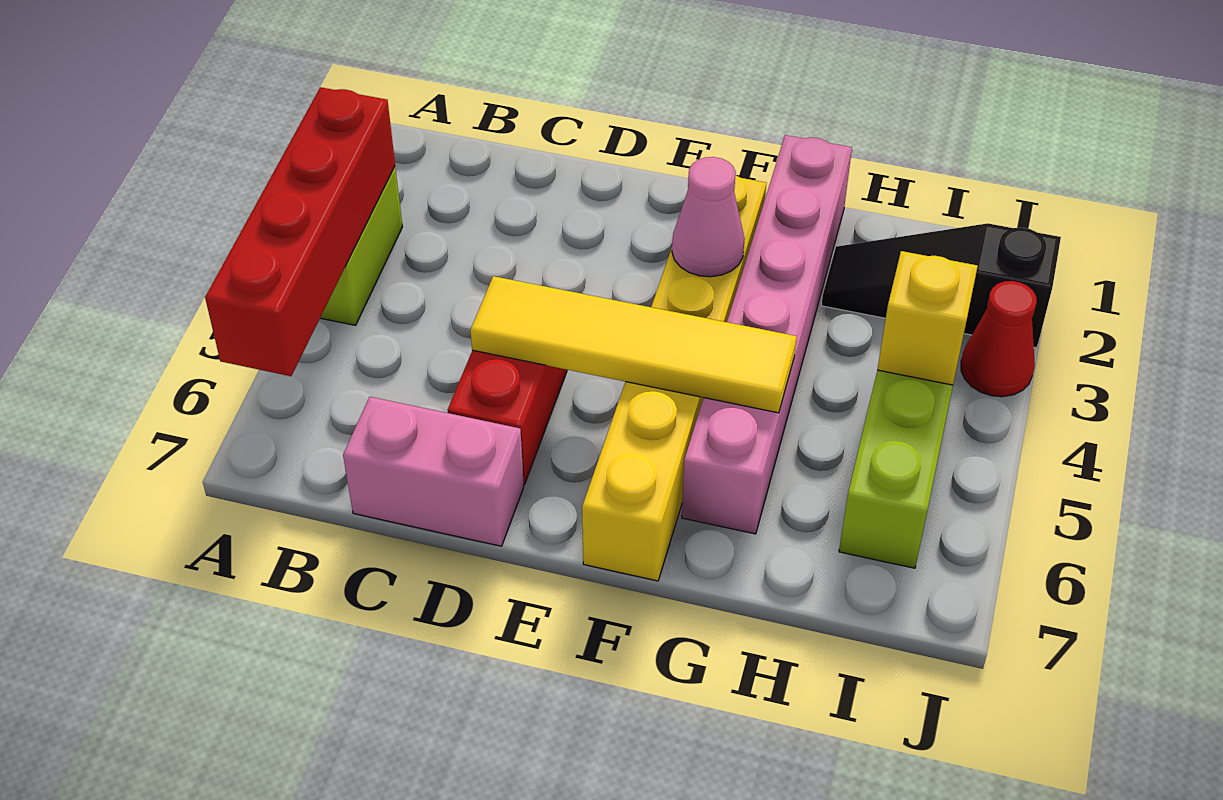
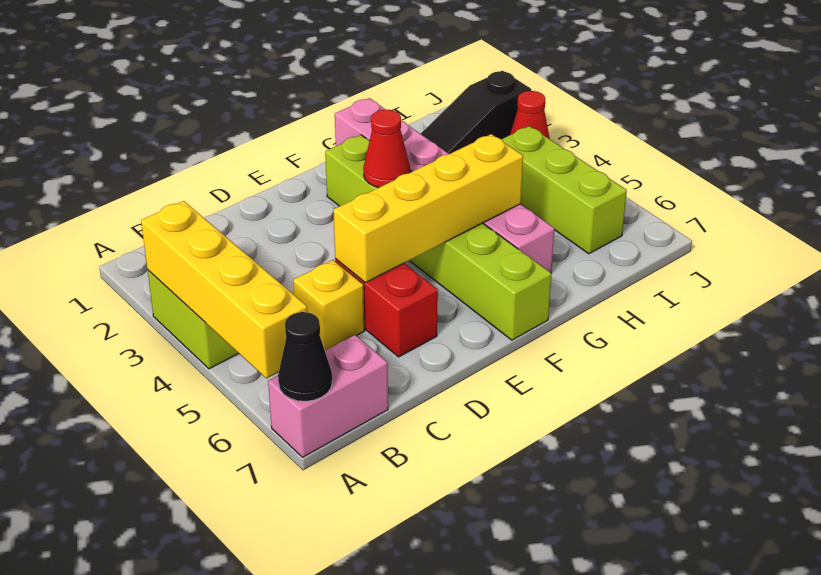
red 1x4 brick [205,87,395,376] -> yellow 1x4 brick [141,201,307,379]
none -> black 1x1 cone [278,312,332,401]
pink 1x2 brick [343,397,524,546] -> pink 1x2 brick moved to [268,335,388,457]
yellow 1x4 tile [470,276,797,413] -> yellow 1x4 brick [333,134,523,283]
yellow 1x6 brick [582,175,766,581] -> lime 1x6 brick [325,135,551,340]
pink 1x1 cone [672,157,745,277] -> red 1x1 cone [363,110,410,187]
yellow 1x1 brick [877,251,978,385] -> yellow 1x1 brick moved to [293,260,365,350]

